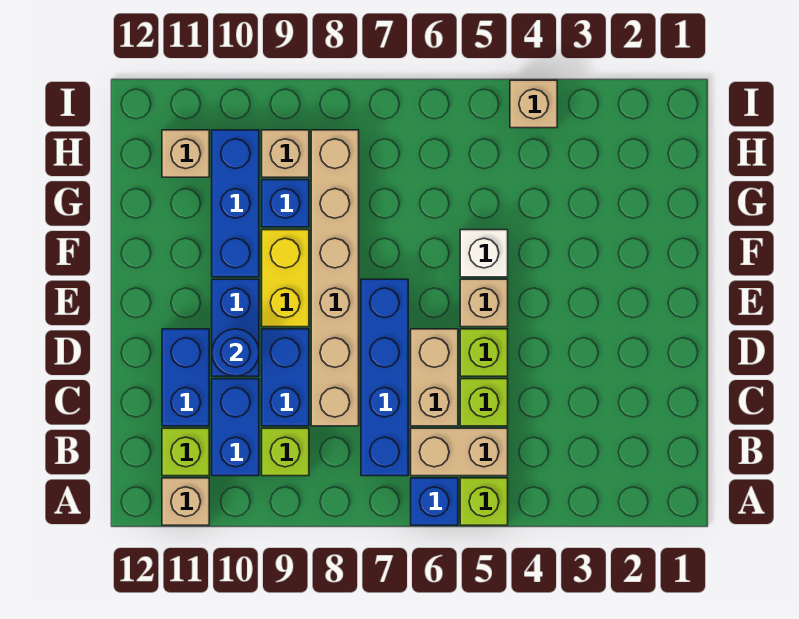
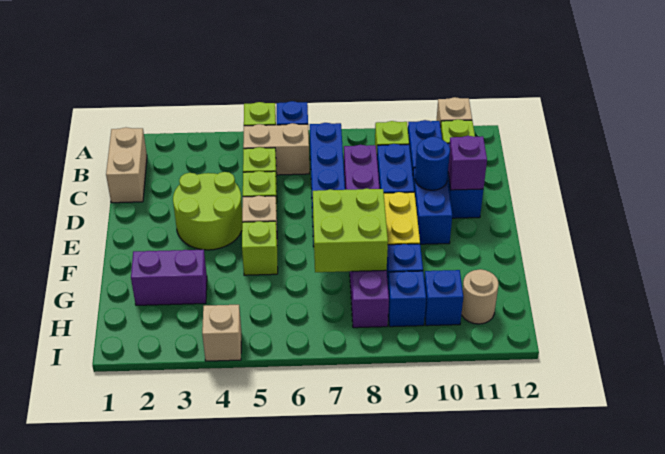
tan 1x2 brick [411,329,458,426] -> tan 1x2 brick moved to [106,127,147,203]
tan 1x6 brick [311,130,359,426] -> purple 1x6 brick [344,145,389,328]
none -> lime 2x2 round brick [173,172,242,250]
none -> purple 1x1 brick [448,136,487,190]
white 1x1 brick [460,230,508,277] -> lime 1x1 brick [242,221,278,275]
none -> lime 2x2 brick [313,188,388,272]
blue 1x3 brick [212,130,259,277] -> blue 1x1 brick [424,270,463,326]
none -> purple 1x2 brick [131,250,207,305]
tan 1x1 brick [262,130,309,177] -> blue 1x1 brick [388,271,426,327]
tan 1x1 brick [162,130,209,177] -> tan 1x1 round brick [461,269,498,324]

